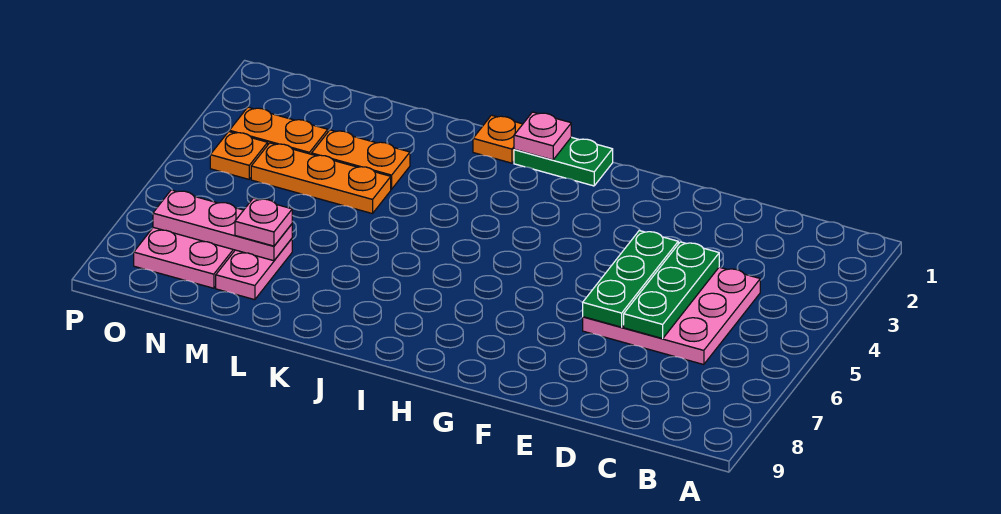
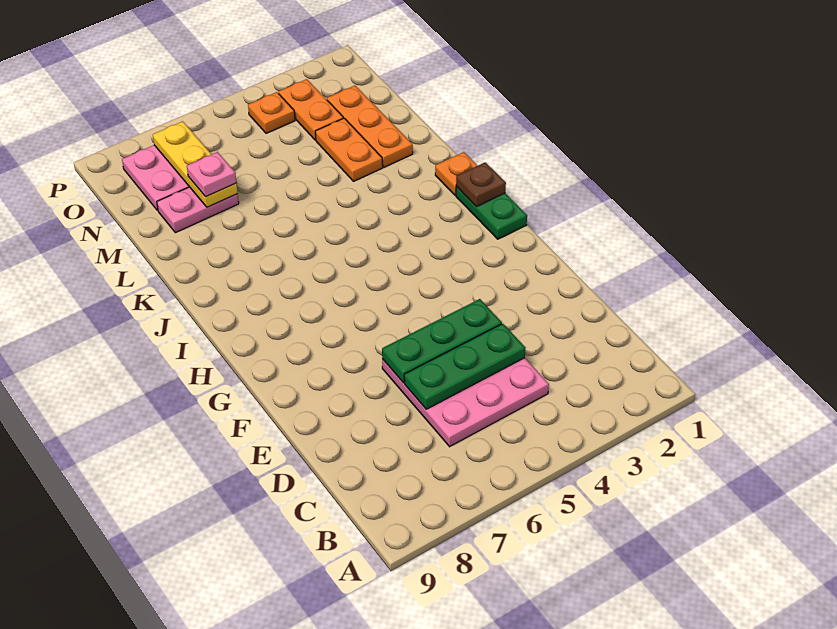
pink 1x1 plate [514,112,571,160] -> brown 1x1 plate [456,162,506,207]
orange 1x3 plate [251,143,391,214] -> orange 1x3 plate moved to [327,86,413,167]
pink 1x3 plate [153,190,292,261] -> yellow 1x3 plate [153,121,238,207]

